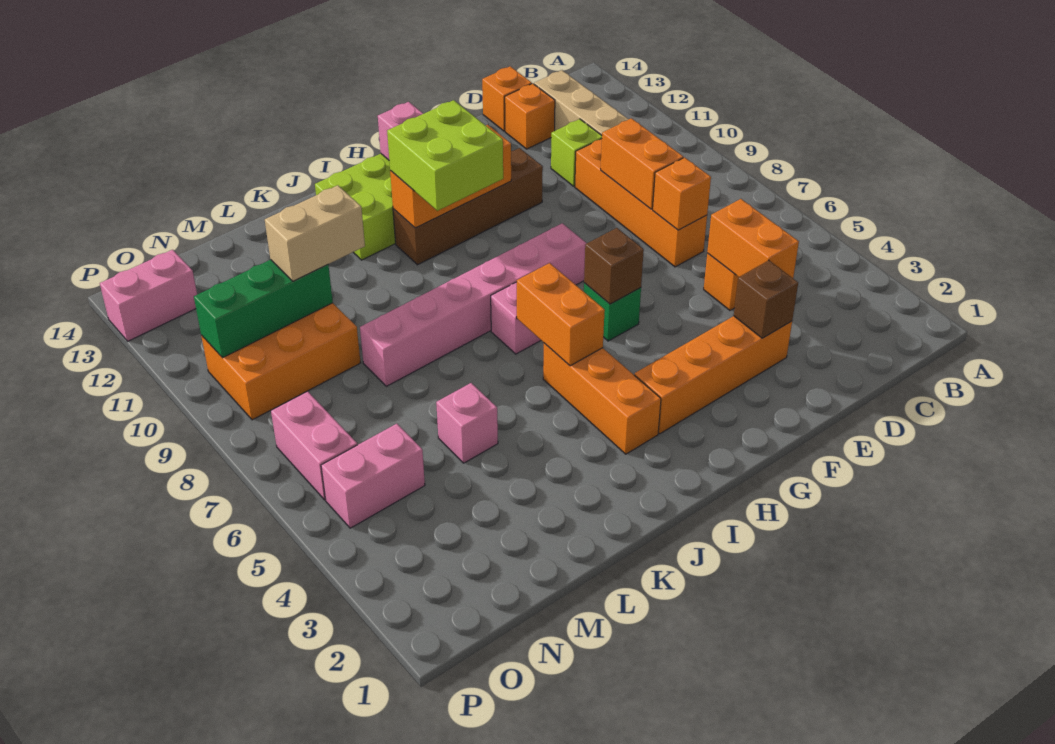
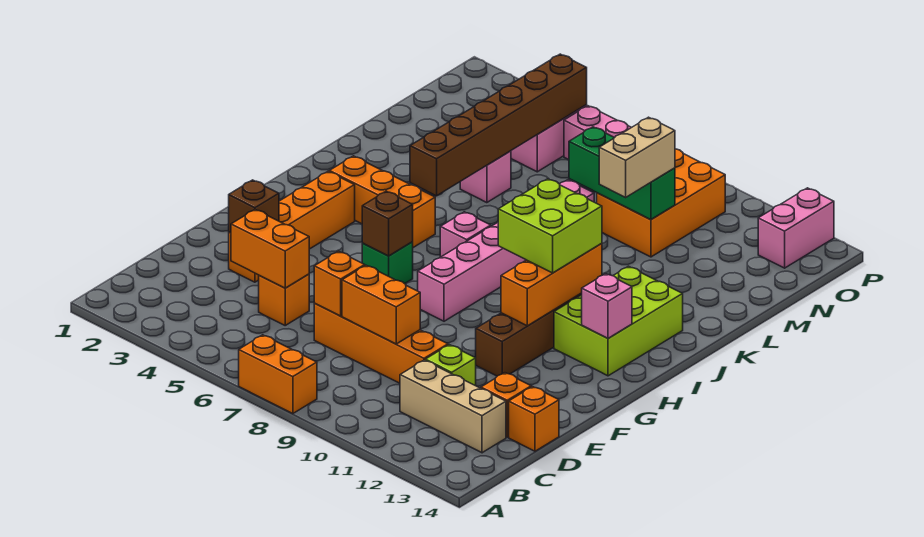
orange 1x2 brick [517,263,605,366] -> orange 1x2 brick moved to [239,335,317,414]
none -> brown 1x6 brick [410,54,587,196]
green 1x3 brick [194,260,333,358] -> green 1x3 brick turned to [569,127,675,220]

